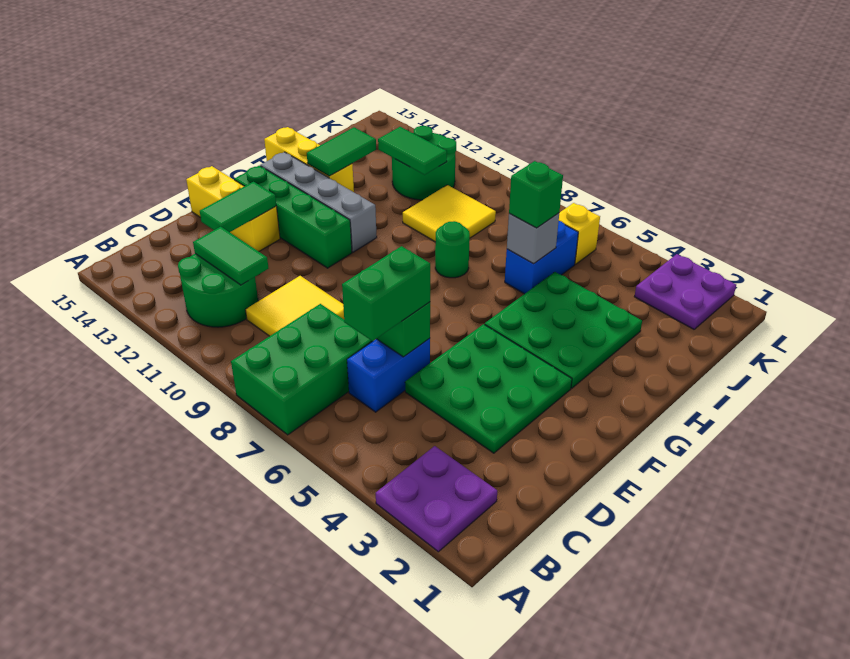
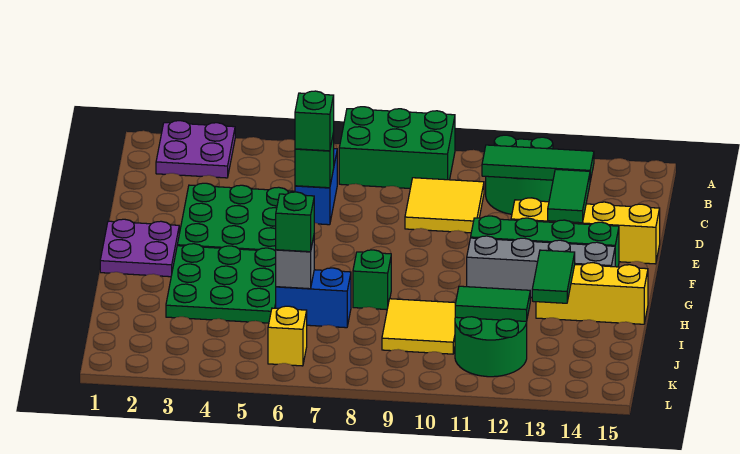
green 2x3 brick [231,304,373,435] -> green 2x3 brick turned to [339,107,455,188]
green 1x2 brick [342,246,430,341] -> green 1x1 brick [295,91,334,151]
green 1x2 tile [193,227,269,285] -> green 1x3 tile [482,145,594,181]
yellow 1x3 brick [186,166,280,251] -> yellow 1x4 brick [511,198,660,264]
green 1x1 round brick [435,221,470,278] -> green 1x1 brick [353,250,391,310]
blue 1x2 brick [505,221,578,294] -> blue 1x2 brick turned to [276,268,351,328]
purple 2x2 plate [634,254,736,329] -> purple 2x2 plate moved to [100,219,179,277]

